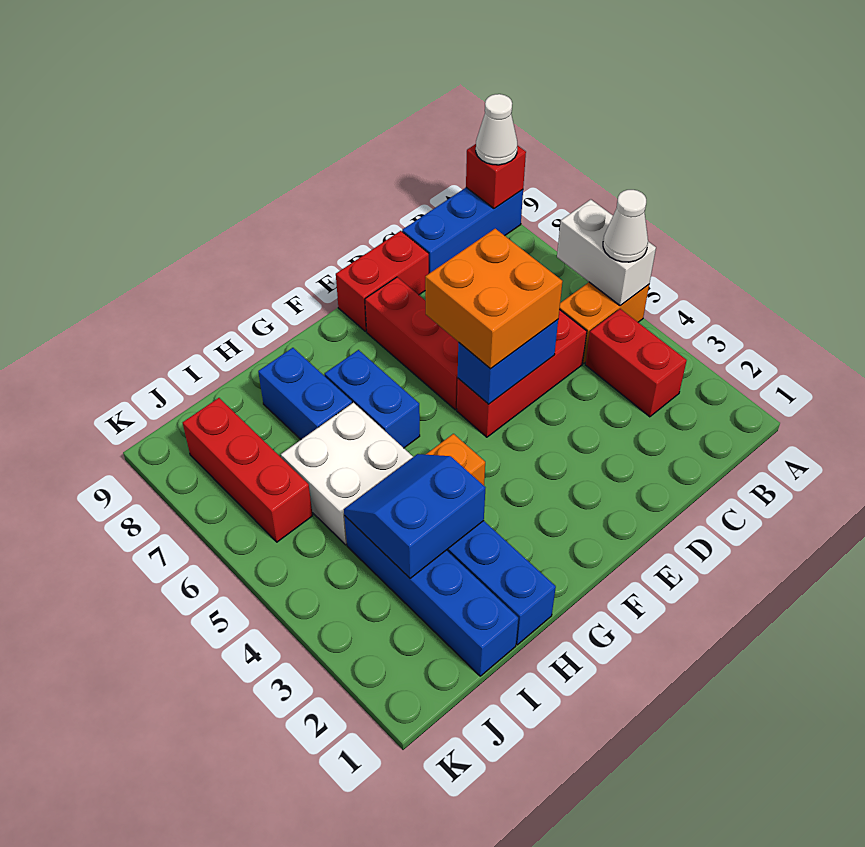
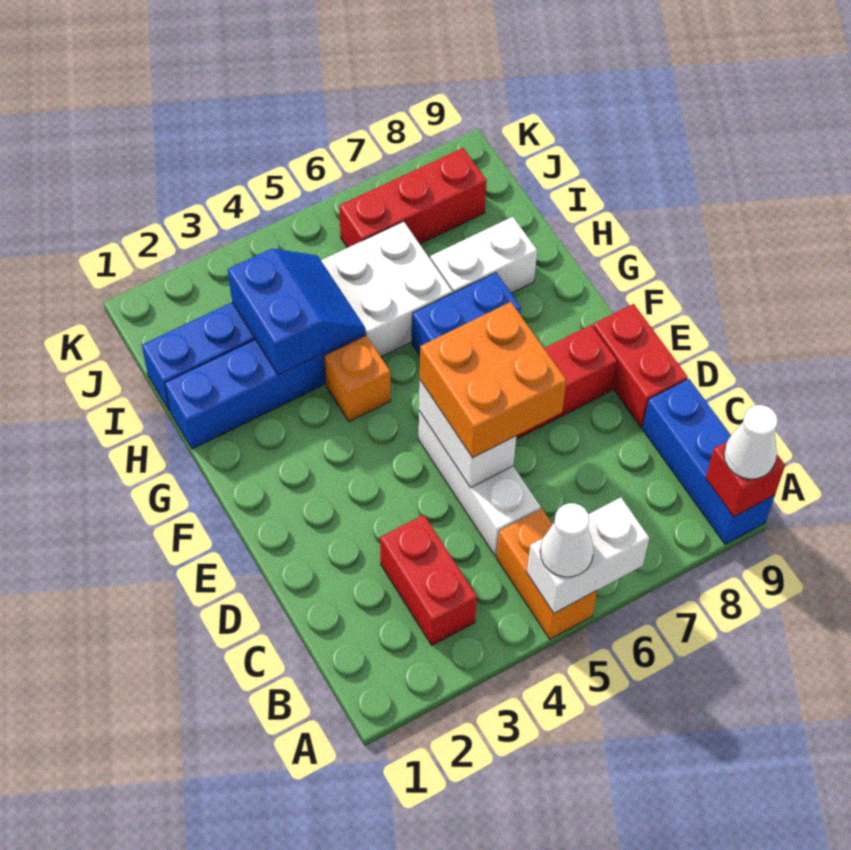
red 1x2 brick [585,309,687,417] -> red 1x2 brick turned to [380,515,477,645]
red 1x3 brick [457,309,587,437] -> white 1x3 brick [419,411,541,556]
blue 1x2 brick [458,320,558,404] -> white 1x2 brick [419,380,516,488]
blue 1x2 brick [258,348,352,439] -> white 1x2 brick [430,217,537,293]

